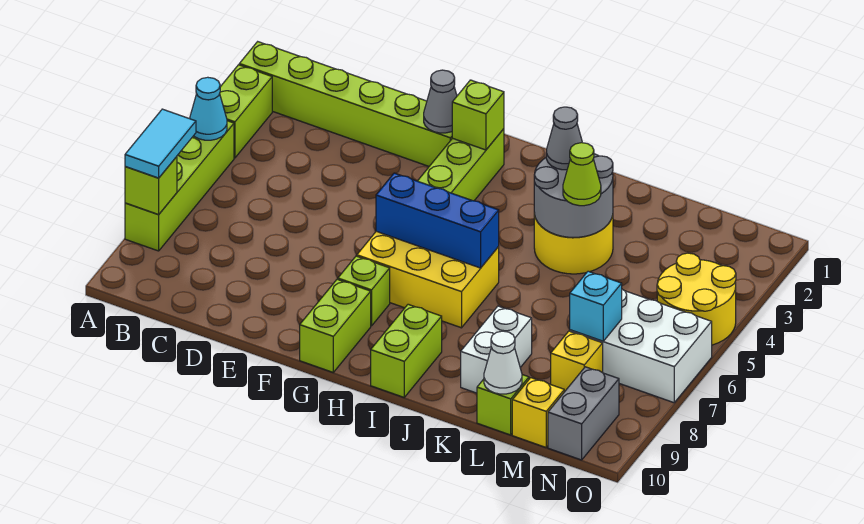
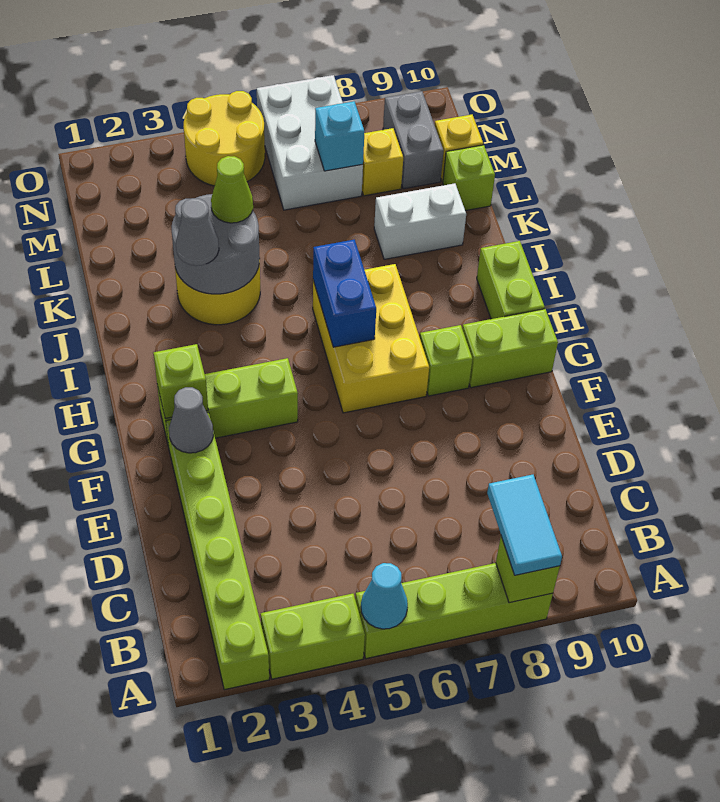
cyan 1x2 tile [125,109,196,178] -> cyan 1x2 tile turned to [487,475,562,575]
blue 1x3 brick [376,173,499,268] -> blue 1x2 brick [313,240,376,347]
lime 1x2 brick [371,304,442,397] -> lime 1x2 brick turned to [477,241,545,319]
white 1x1 cone [484,331,522,394] -> none
grey 1x2 brick [548,367,619,460] -> grey 1x2 brick turned to [383,91,444,189]

